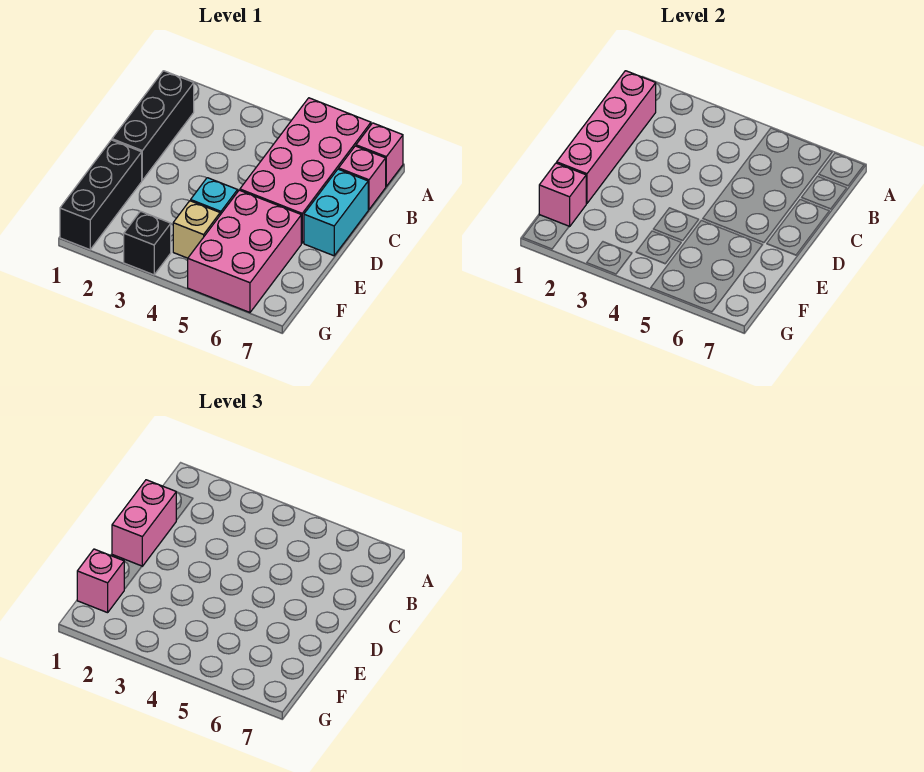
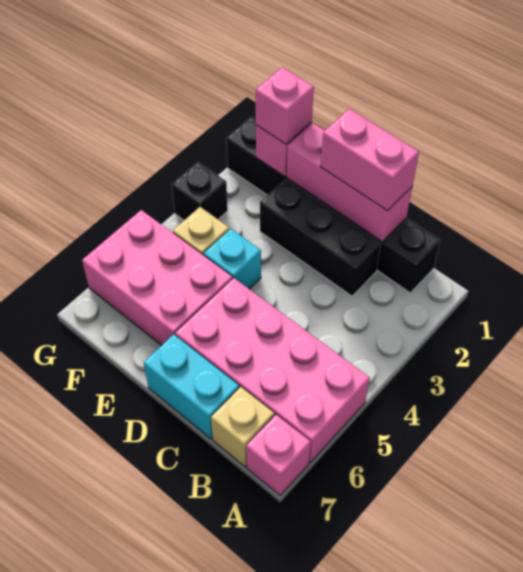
pink 1x4 brick [557,71,656,204] -> pink 1x3 brick [287,123,412,242]
pink 1x1 brick [339,146,386,210] -> tan 1x1 brick [211,387,274,467]
none -> black 1x3 brick [260,179,381,296]

